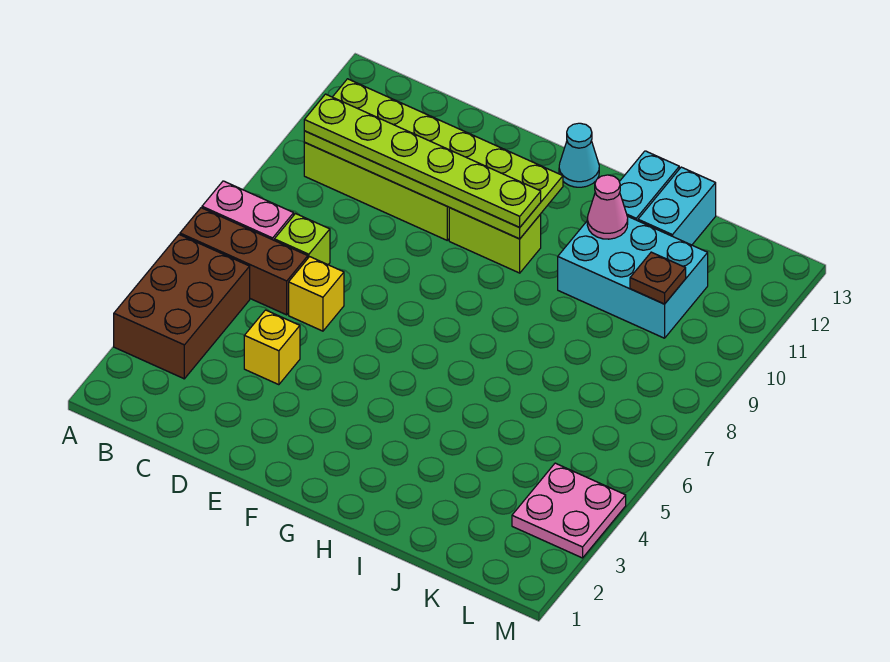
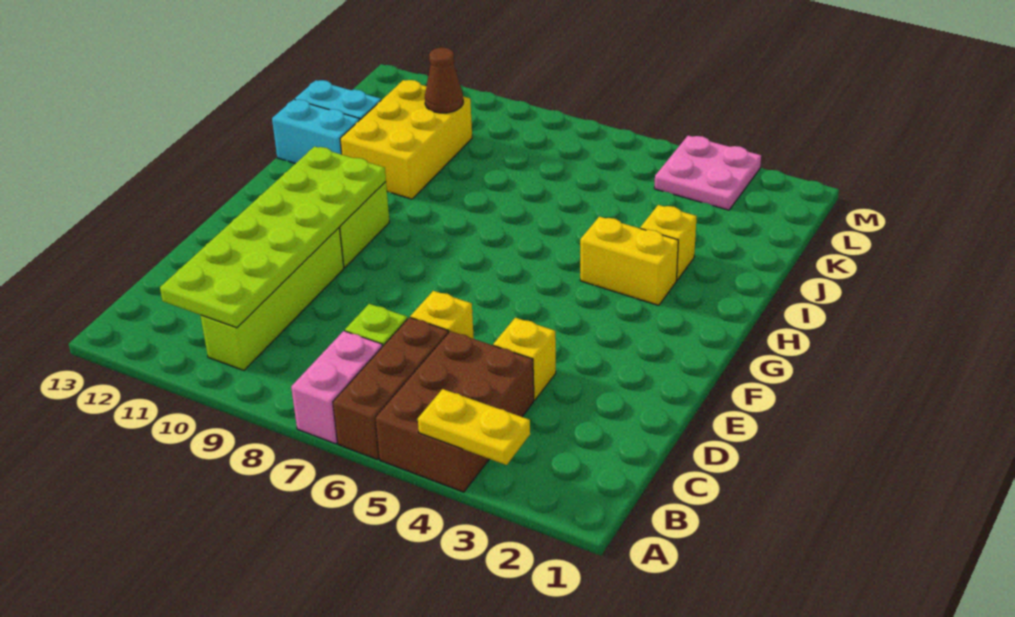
brown 2x3 brick [114,235,250,379] -> brown 2x3 brick turned to [375,331,534,492]
none -> yellow 1x2 plate [418,389,530,465]
lime 1x6 plate [304,94,541,227] -> none
cyan 1x1 cone [559,123,599,187] -> none
none -> yellow 1x2 brick [580,217,678,305]
none -> yellow 1x1 brick [640,205,697,280]
cyan 2x3 brick [558,216,708,338] -> yellow 2x3 brick [340,80,472,199]
pink 1x1 cone [587,175,628,239] -> none
brown 1x1 plate [630,252,686,304] -> brown 1x1 cone [425,47,463,113]

